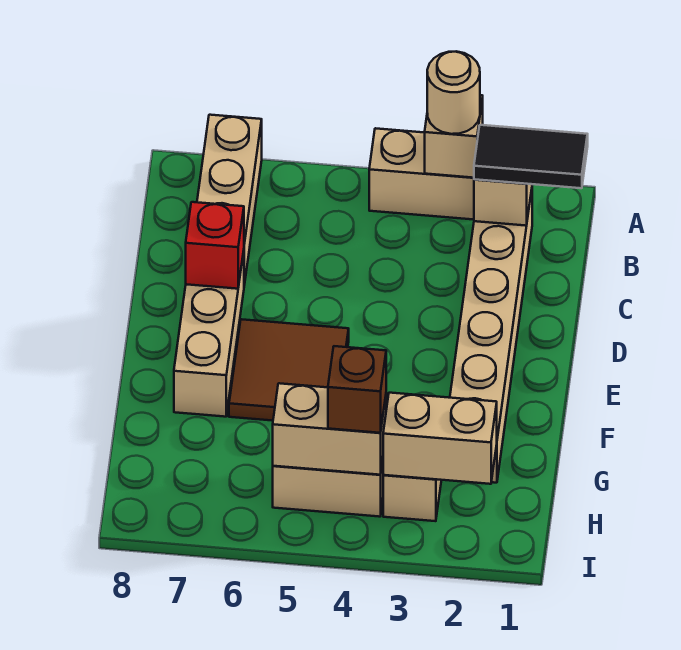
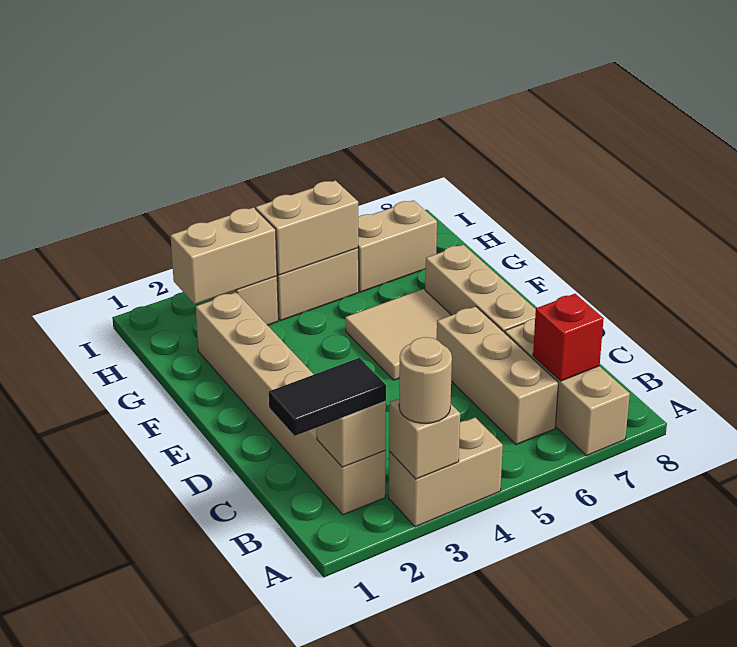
none -> tan 1x3 brick [437,306,558,445]
red 1x1 brick [186,202,244,289] -> red 1x1 brick moved to [533,294,604,381]
brown 2x2 tile [229,319,349,421] -> tan 2x2 tile [345,289,451,380]
brown 1x1 brick [328,346,386,433] -> none
none -> tan 1x2 brick [358,200,437,292]

